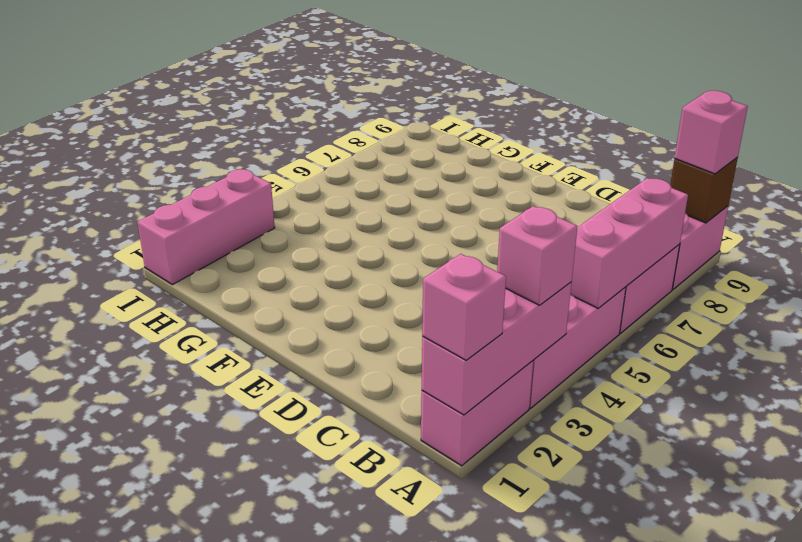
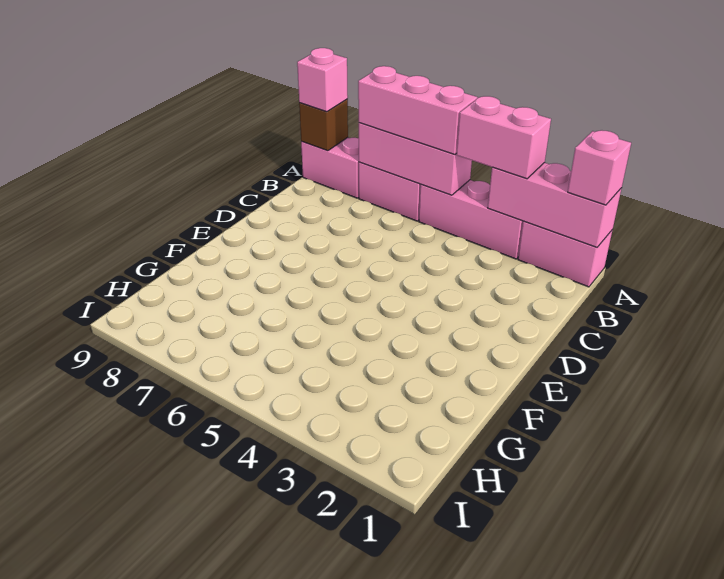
pink 1x1 brick [497,206,577,305] -> pink 1x2 brick [457,96,551,179]
pink 1x3 brick [138,169,275,285] -> pink 1x3 brick moved to [358,66,478,155]

